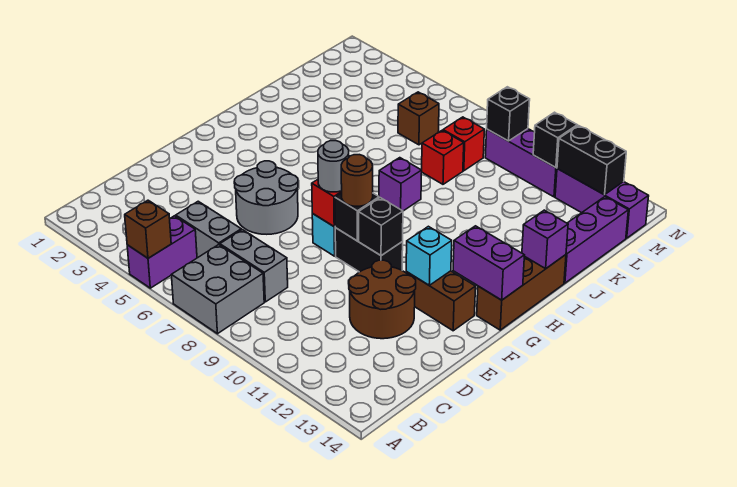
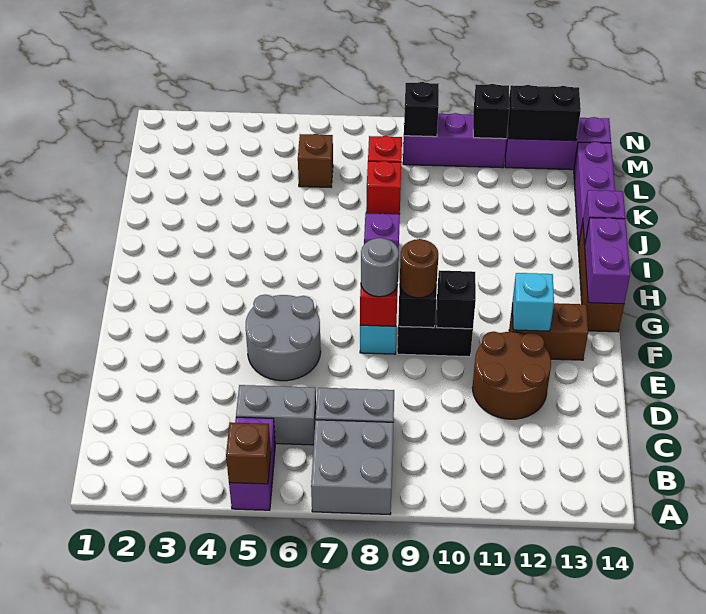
purple 1x2 brick [453,226,524,300] -> purple 1x2 brick turned to [585,218,630,304]

